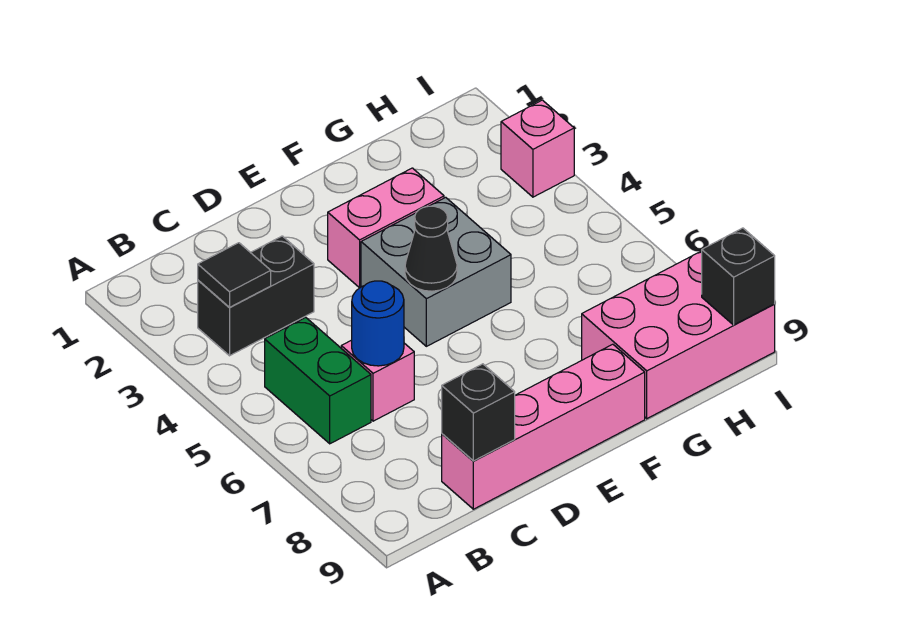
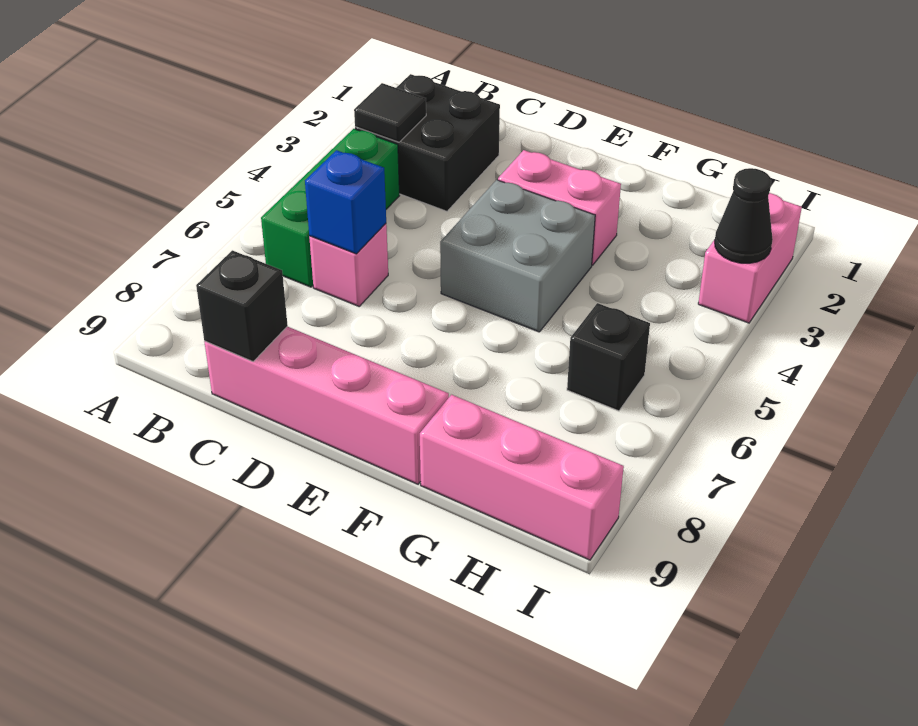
black 1x2 brick [198,236,314,356] -> black 2x2 brick [355,74,500,211]
green 1x2 brick [265,317,371,444] -> green 1x3 brick [261,129,399,287]
blue 1x1 round brick [352,281,404,366] -> blue 1x1 brick [305,150,386,254]
black 1x1 cone [405,206,457,291] -> black 1x1 cone moved to [715,168,773,263]
pink 2x3 brick [582,251,775,419] -> pink 1x3 brick [420,395,624,560]
pink 1x1 brick [501,100,574,197] -> pink 1x2 brick [698,193,802,323]
black 1x1 brick [702,228,775,325] -> black 1x1 brick moved to [567,303,650,411]

